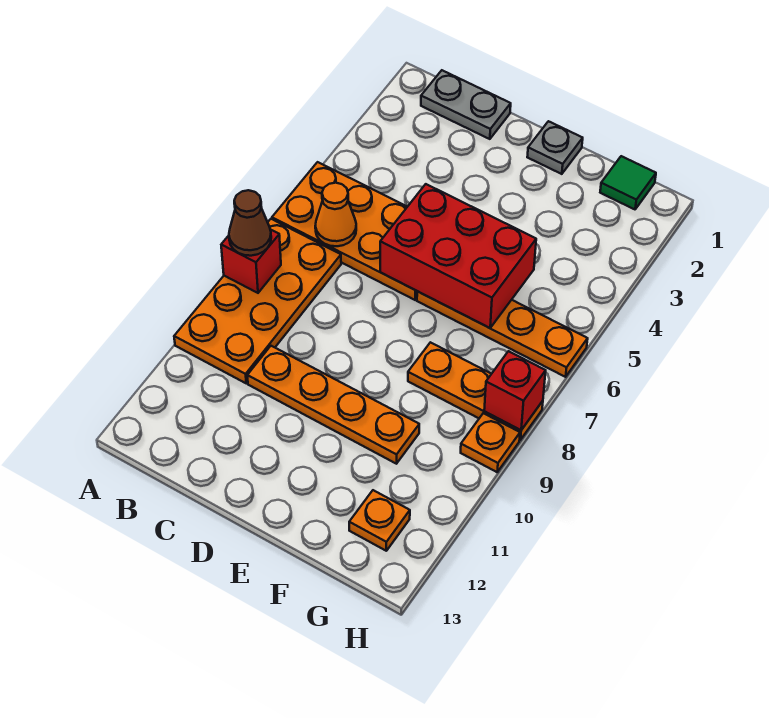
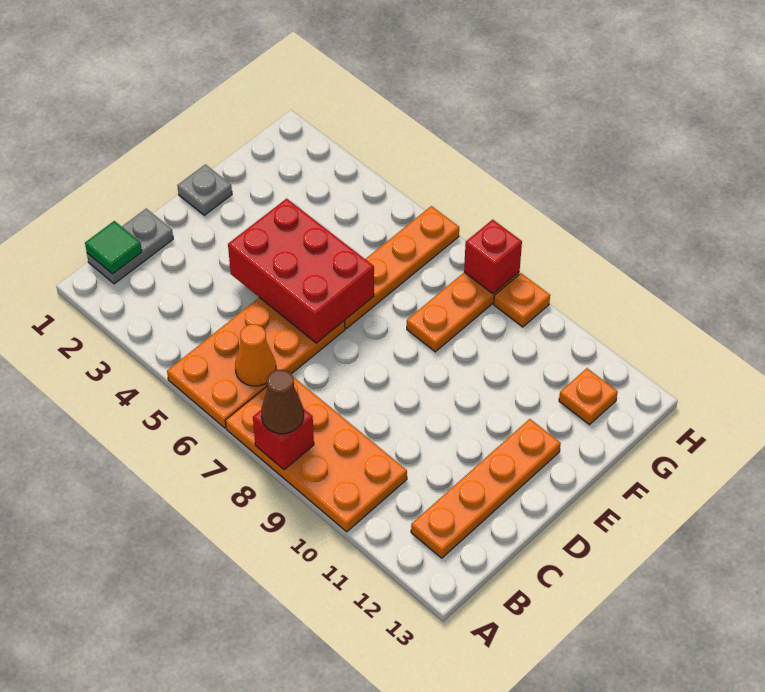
orange 1x4 plate [247,346,419,464] -> orange 1x4 plate moved to [411,419,561,558]
red 2x3 brick [380,184,536,328] -> red 2x3 brick turned to [228,199,374,343]
green 1x1 tile [600,156,656,209] -> green 1x1 tile moved to [85,221,142,274]

